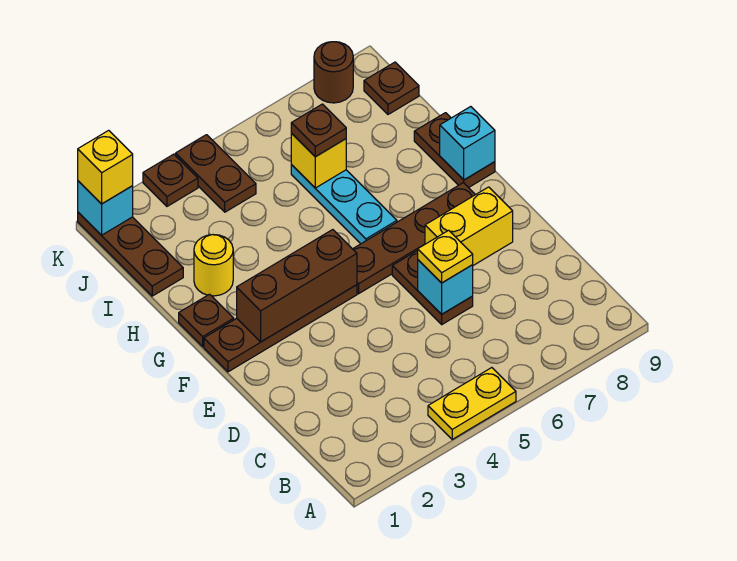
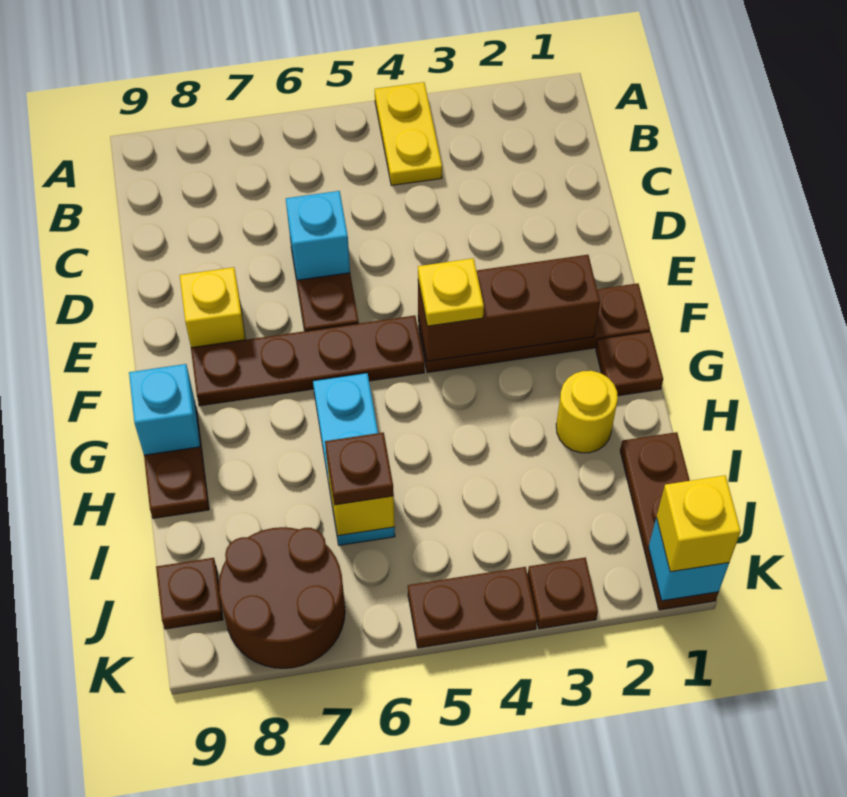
yellow 1x2 plate [428,368,516,439] -> yellow 1x2 plate turned to [375,82,442,186]
yellow 1x1 plate [418,230,473,283] -> yellow 1x1 plate moved to [418,258,484,326]
yellow 1x2 brick [425,187,513,265] -> yellow 1x1 brick [180,267,245,348]
brown 1x2 plate [176,135,256,212] -> brown 1x2 plate turned to [408,567,537,648]
brown 1x1 round brick [314,42,353,103] -> brown 2x2 round brick [219,527,345,668]

